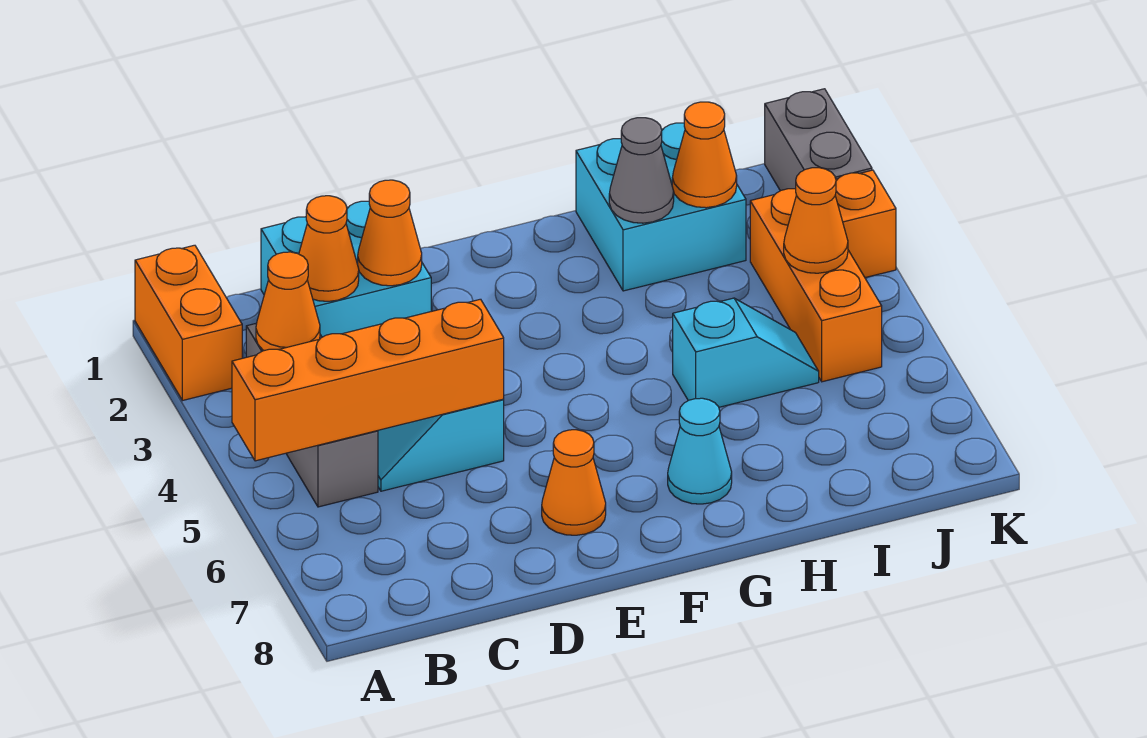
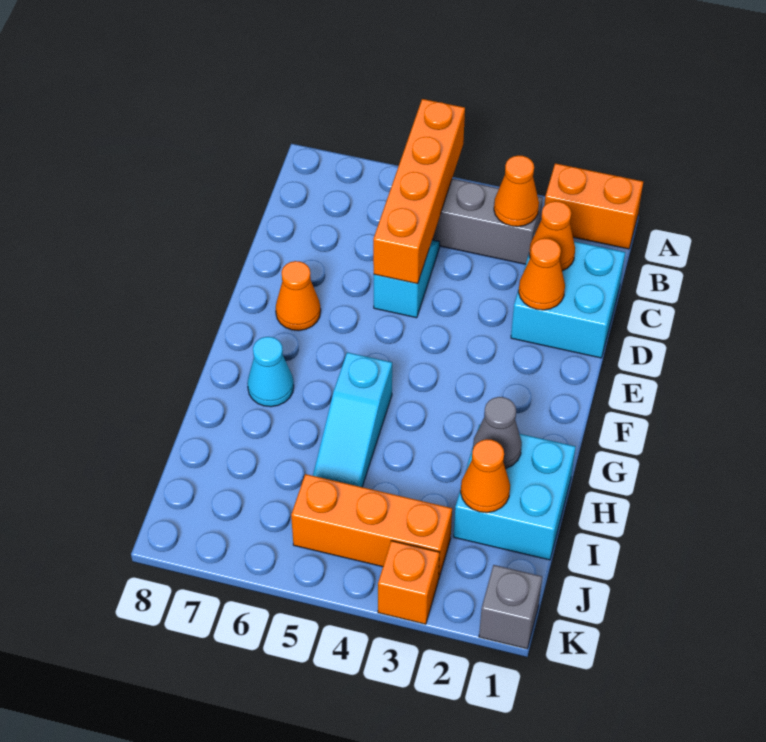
cyan 1x2 slope [673,298,819,407] -> cyan 1x3 slope [313,352,392,487]
orange 1x1 cone [784,168,848,273] -> none
grey 1x2 brick [765,89,872,191] -> grey 1x1 brick [479,565,542,649]

